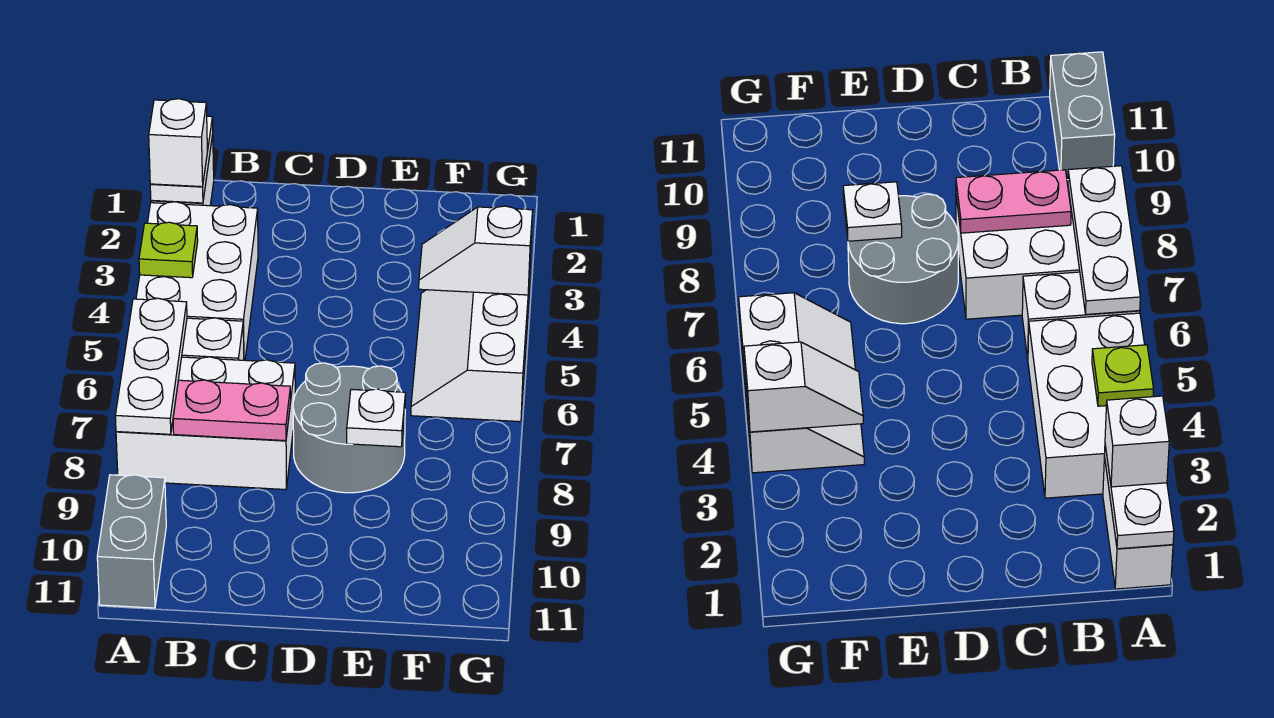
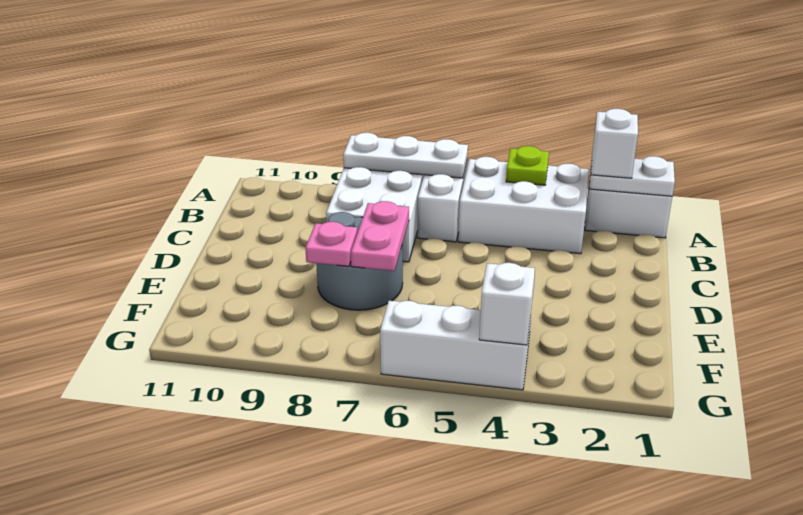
grey 1x2 brick [97,475,166,608] -> none
pink 1x2 plate [173,380,291,441] -> pink 1x2 plate moved to [351,201,409,271]
white 1x1 plate [347,389,405,447] -> pink 1x1 plate [305,222,357,266]

